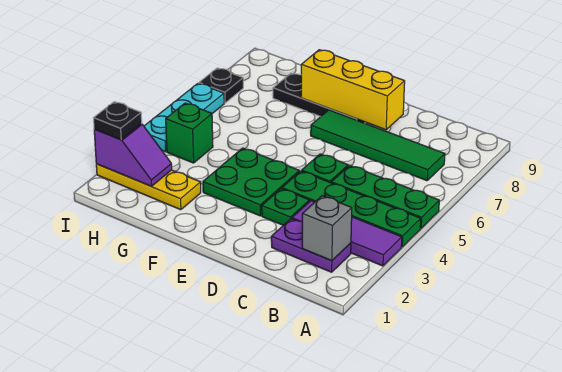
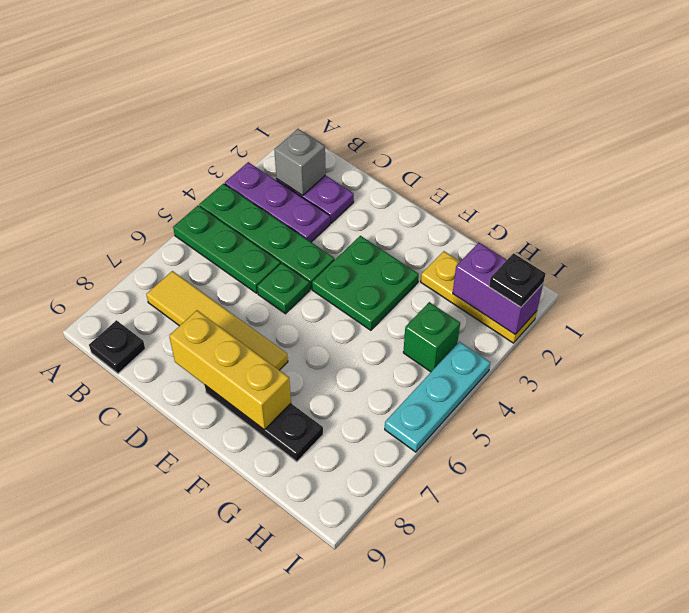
purple 1x3 tile [292,201,402,266] -> purple 1x3 plate [225,162,330,242]
green 1x4 tile [311,110,445,181] -> yellow 1x4 tile [146,271,288,370]
green 1x1 plate [262,189,309,225] -> none
purple 1x2 slope [94,124,172,186] -> purple 1x2 brick [453,243,543,334]
black 1x1 plate [199,68,243,103] -> black 1x1 plate moved to [89,320,145,374]

